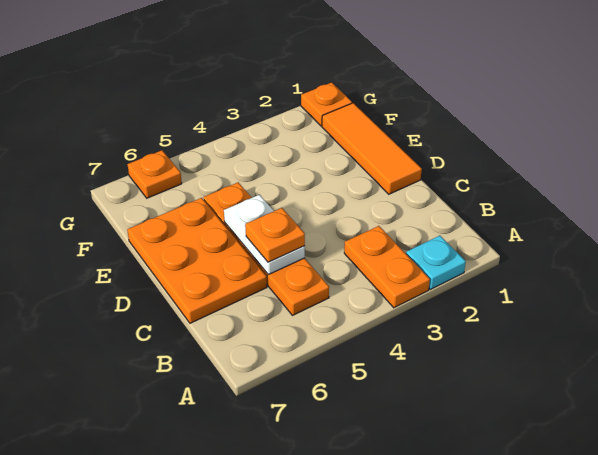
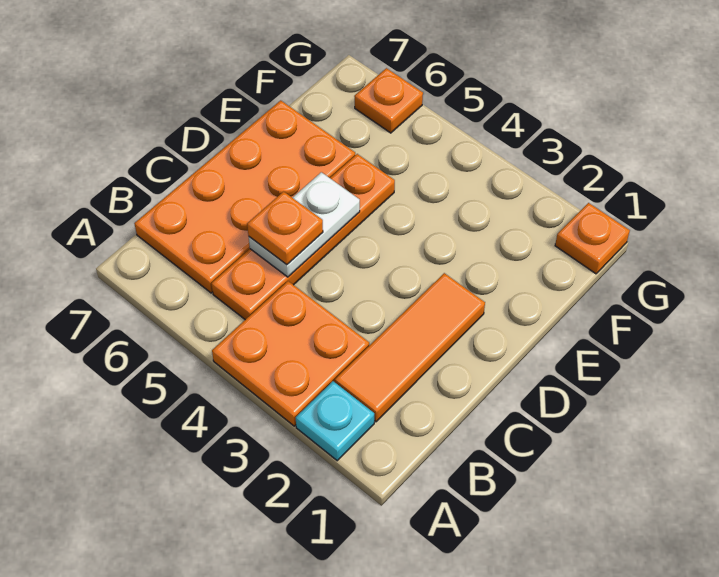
orange 1x2 plate [344,226,430,308] -> orange 2x2 plate [212,281,369,426]
orange 2x3 plate [127,198,267,323] -> orange 2x4 plate [134,100,355,293]
orange 1x3 tile [322,103,422,194] -> orange 1x3 tile moved to [335,273,485,422]

